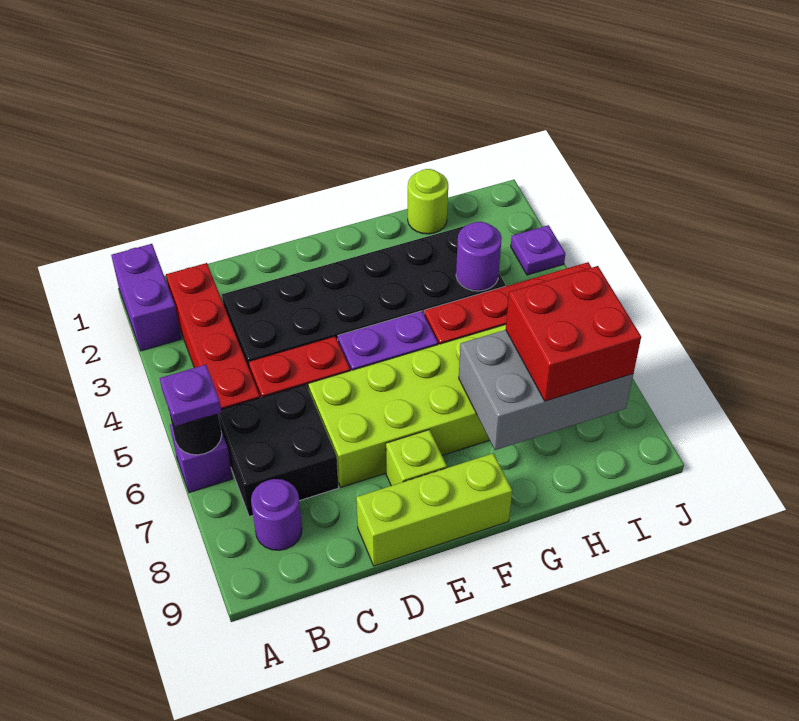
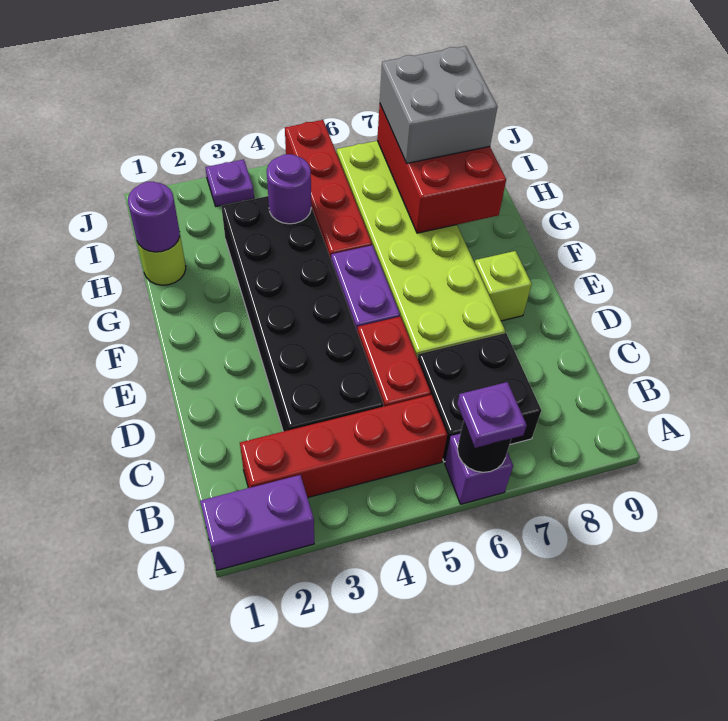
purple 1x1 round brick [251,479,302,550] -> purple 1x1 round brick moved to [128,182,180,252]
lime 1x3 brick [356,453,512,566] -> none
grey 2x3 brick [459,330,633,450] -> red 2x3 brick [377,104,506,233]
red 2x2 brick [506,266,641,401] -> grey 2x2 brick [380,46,498,163]

